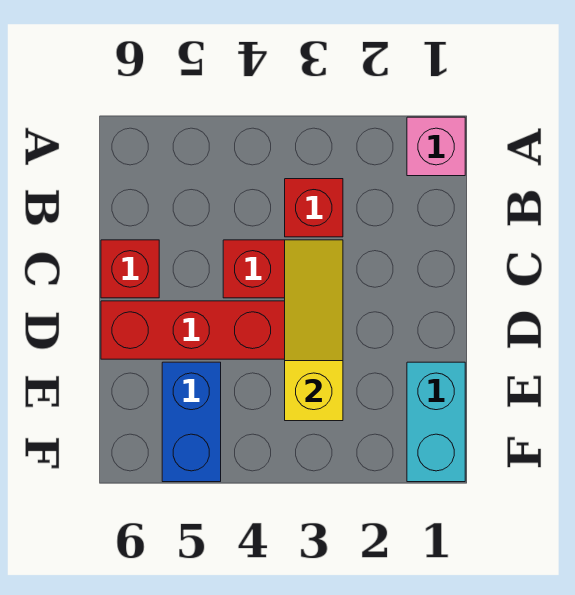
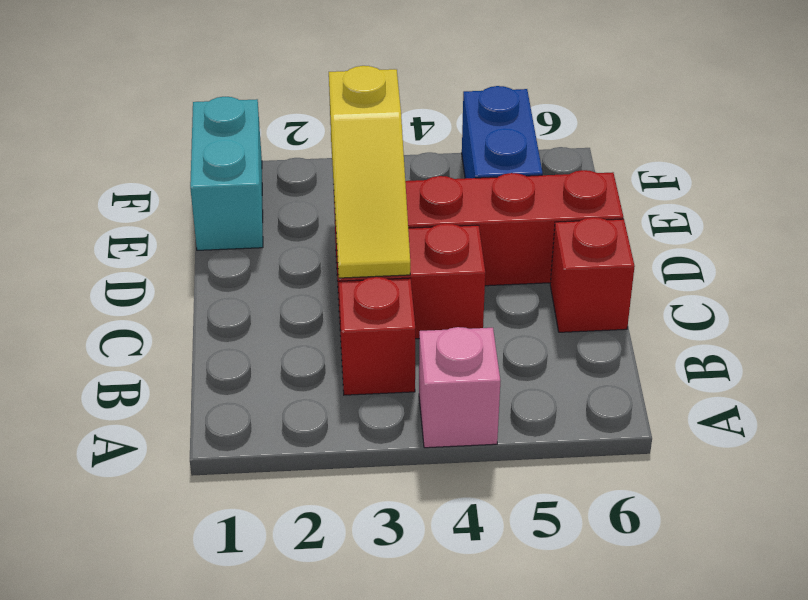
pink 1x1 brick [407,117,465,176] -> pink 1x1 brick moved to [419,327,500,448]

